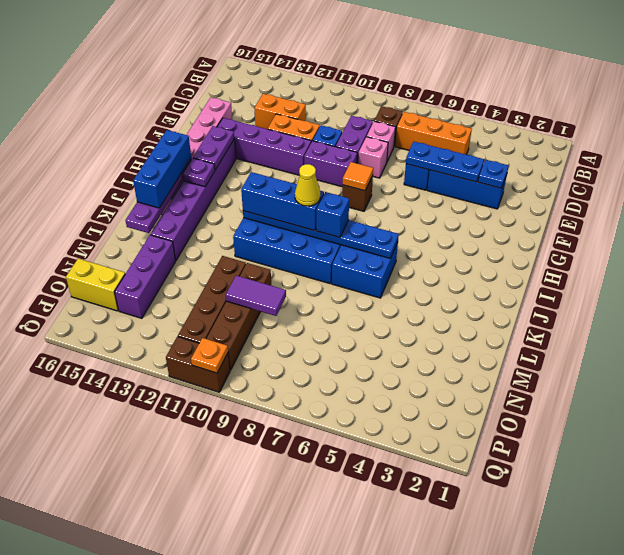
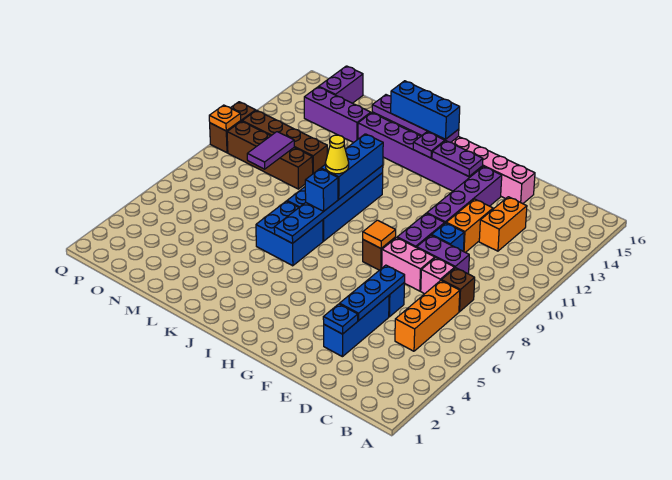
pink 1x1 brick [358,137,388,178] -> pink 1x2 brick [382,238,435,291]
yellow 1x2 brick [66,259,125,311] -> purple 1x2 brick [319,66,363,103]

